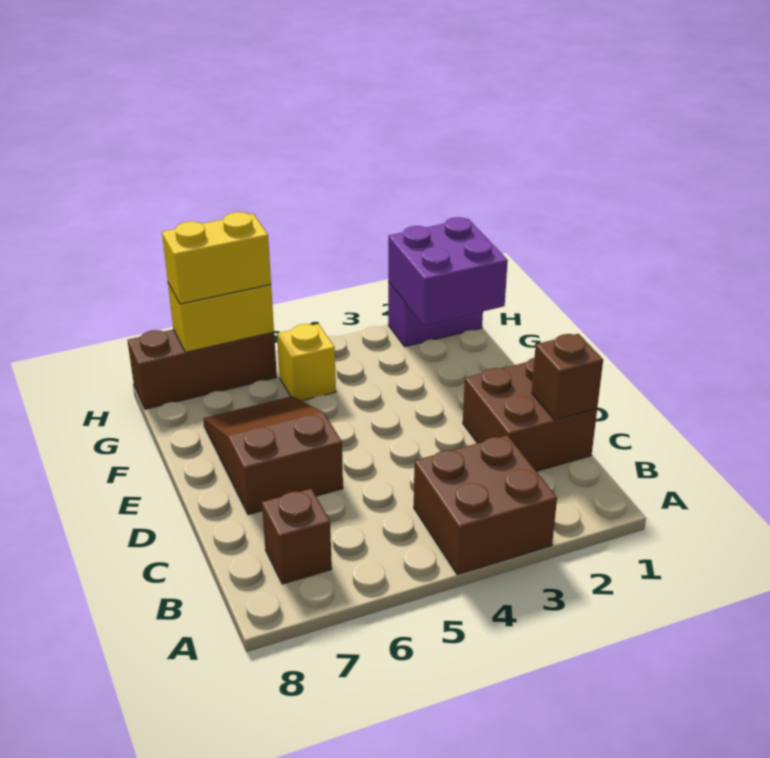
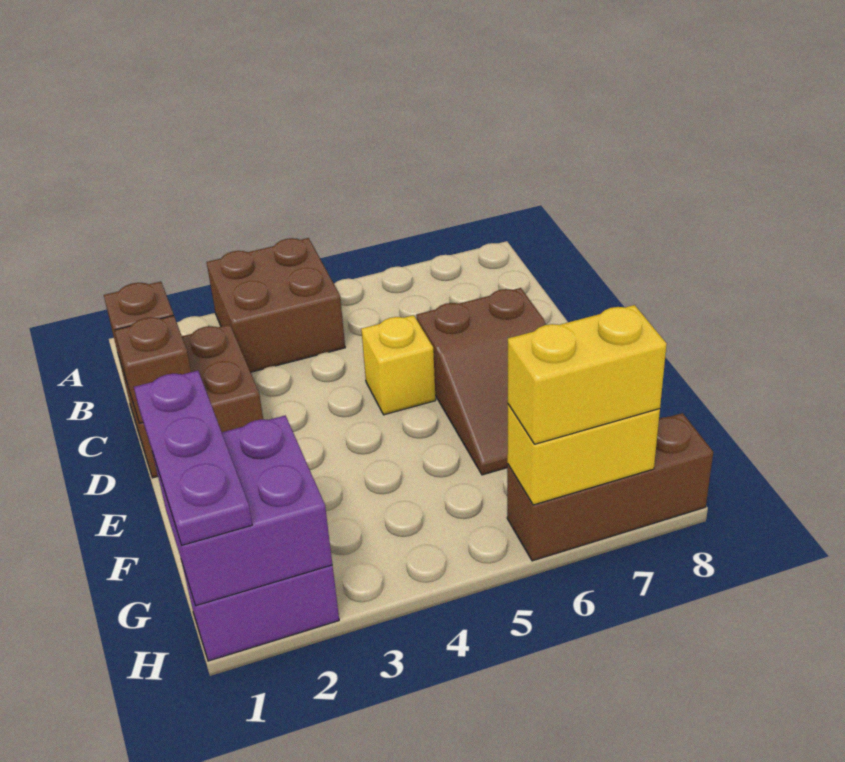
brown 1x1 brick [262,489,332,584] -> brown 1x1 brick moved to [115,315,191,423]
none -> purple 1x3 plate [134,371,252,545]
yellow 1x1 brick [277,324,336,401] -> yellow 1x1 brick moved to [361,315,436,415]

